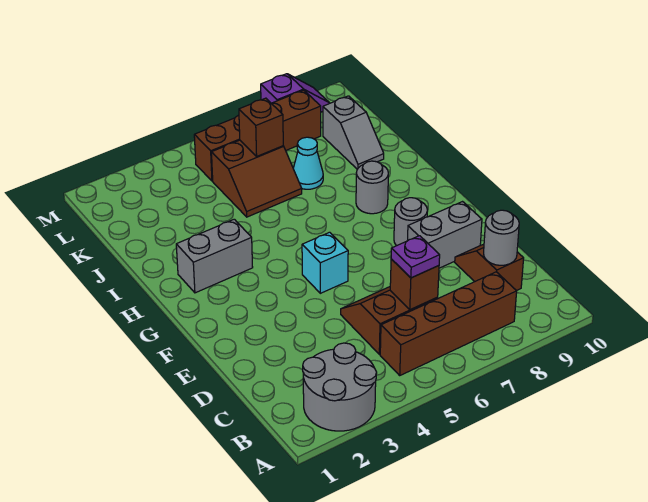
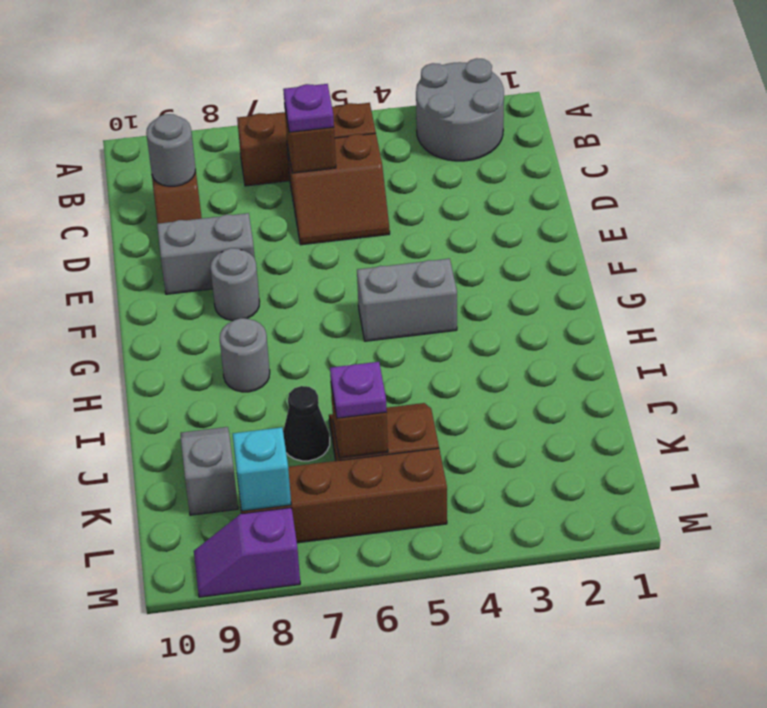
brown 1x4 brick [380,272,517,375] -> brown 1x3 brick [237,103,376,186]
cyan 1x1 brick [302,232,348,293] -> cyan 1x1 brick moved to [233,427,291,511]
grey 1x2 brick [176,219,253,293] -> grey 1x2 brick moved to [357,259,457,341]
cyan 1x1 cone [293,137,323,189] -> black 1x1 cone [283,386,330,461]
none -> purple 1x1 plate [330,362,387,418]

